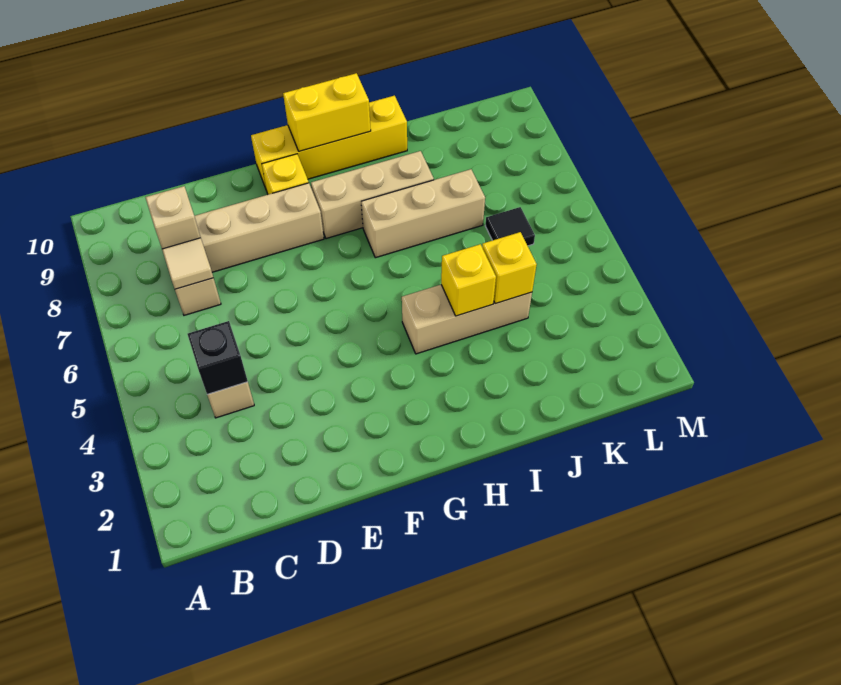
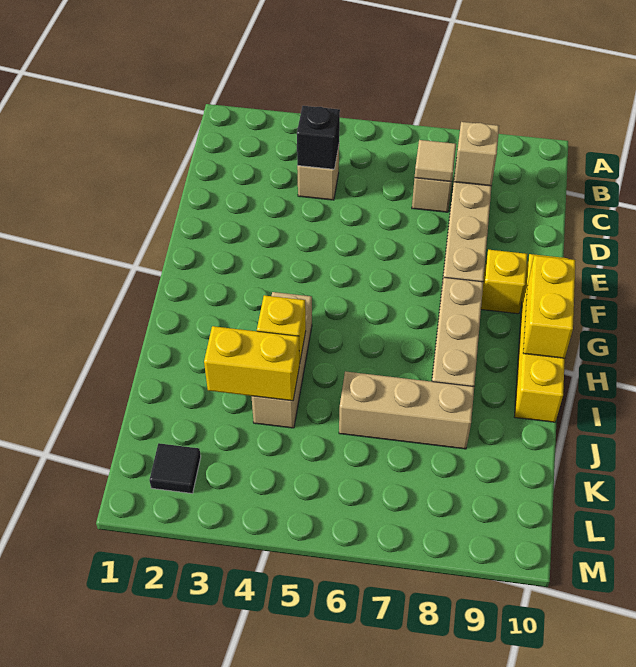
tan 1x3 brick [361,169,485,258] -> tan 1x3 brick turned to [339,371,474,449]
yellow 1x1 brick [482,232,537,304] -> yellow 1x2 brick [204,326,299,401]
black 1x1 tile [485,207,535,246] -> black 1x1 tile moved to [149,443,201,493]

